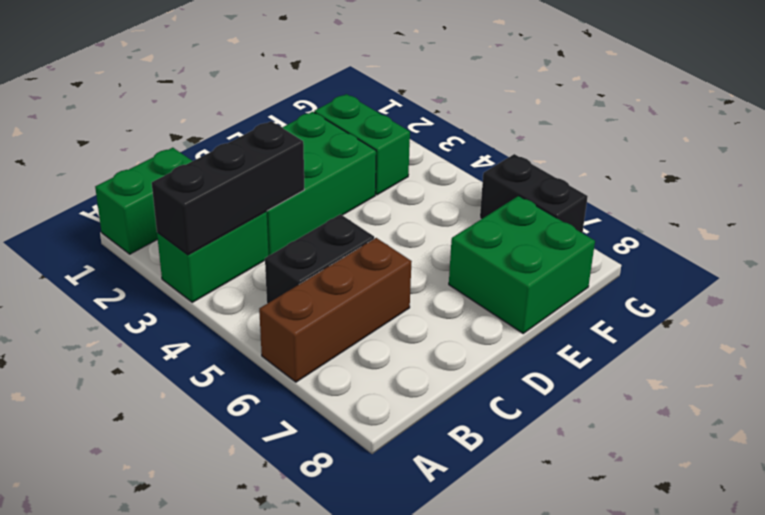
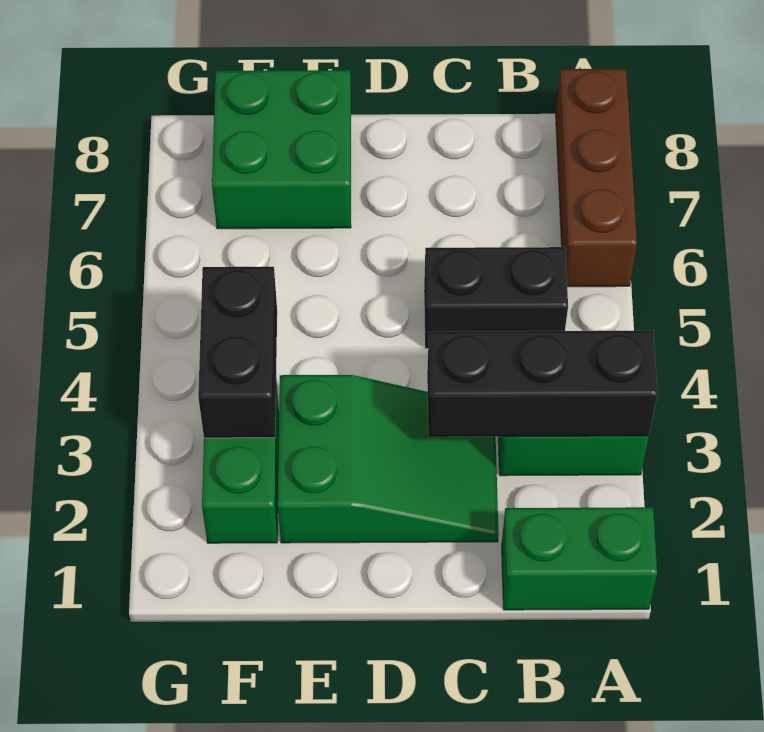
brown 1x3 brick [259,238,412,382] -> brown 1x3 brick turned to [556,69,637,287]
green 2x3 brick [266,112,376,256] -> green 2x3 slope [278,375,499,543]
black 1x2 brick [480,154,588,233] -> black 1x2 brick moved to [198,267,277,438]

